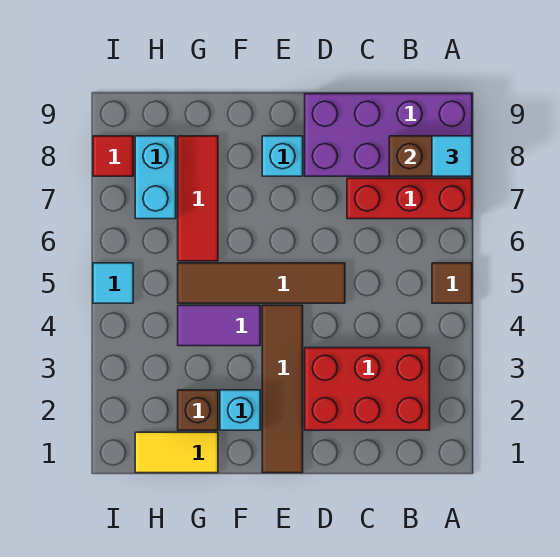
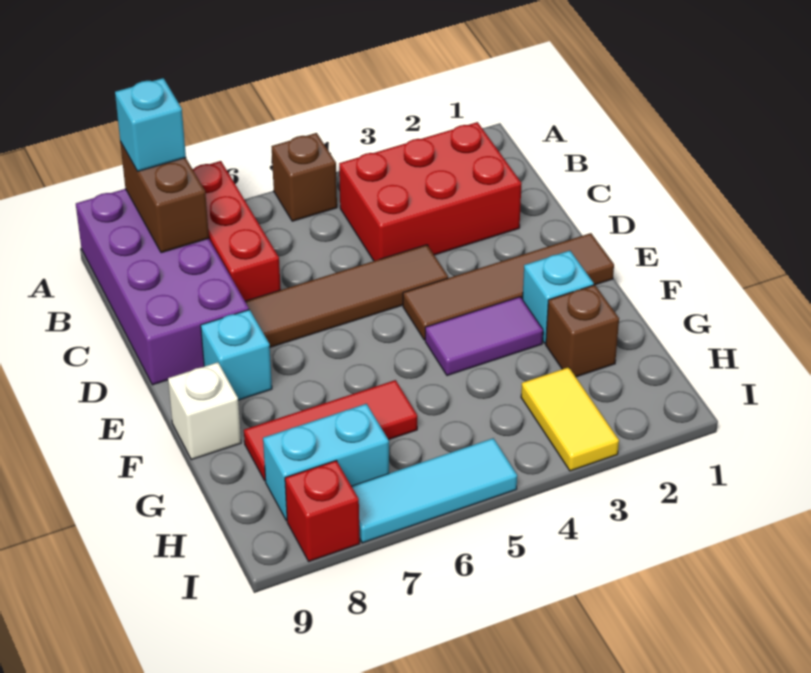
brown 1x1 tile [432,263,472,303] -> brown 1x1 brick [272,133,337,221]
cyan 1x1 tile [432,136,472,176] -> cyan 1x1 brick [115,78,186,171]
red 2x3 brick [305,348,430,430] -> red 2x3 brick turned to [339,122,522,261]
brown 1x4 tile [178,263,345,303] -> brown 1x4 tile turned to [245,245,448,347]
purple 1x2 tile [178,305,260,346] -> purple 1x2 tile turned to [425,297,543,376]
none -> white 1x1 brick [168,362,241,460]
yellow 1x2 tile [135,432,218,473] -> yellow 1x2 tile moved to [521,367,619,471]
cyan 1x1 tile [93,263,133,303] -> cyan 1x3 tile [352,438,517,543]
red 1x1 tile [93,136,133,176] -> red 1x1 brick [285,460,360,561]

